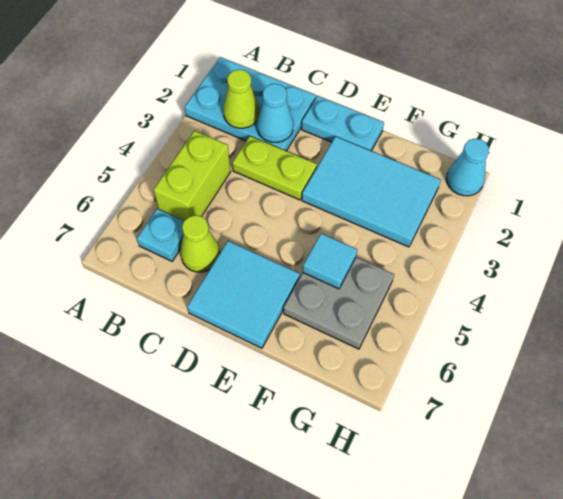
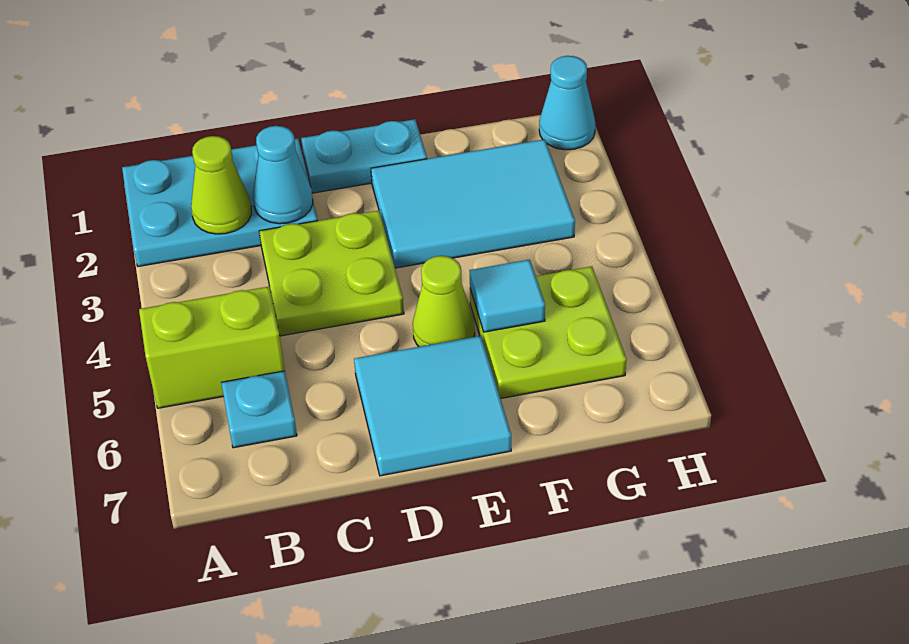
lime 1x2 brick [154,131,231,221] -> lime 1x2 brick turned to [139,286,285,408]
lime 1x2 plate [232,136,317,200] -> lime 2x2 plate [259,210,404,336]
lime 1x1 cone [180,215,220,272] -> lime 1x1 cone moved to [413,256,475,347]
grey 2x2 plate [284,257,394,349] -> lime 2x2 plate [470,266,626,399]

